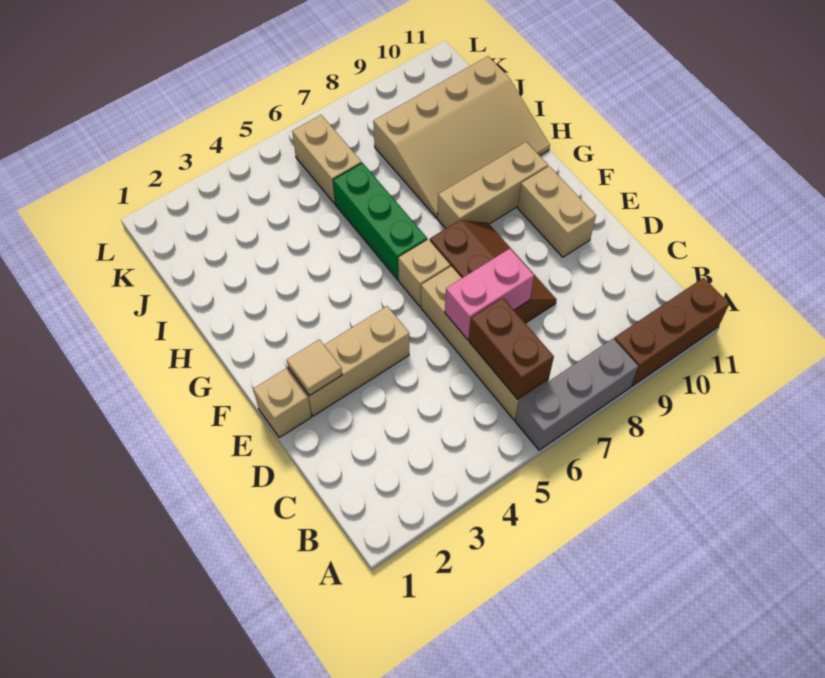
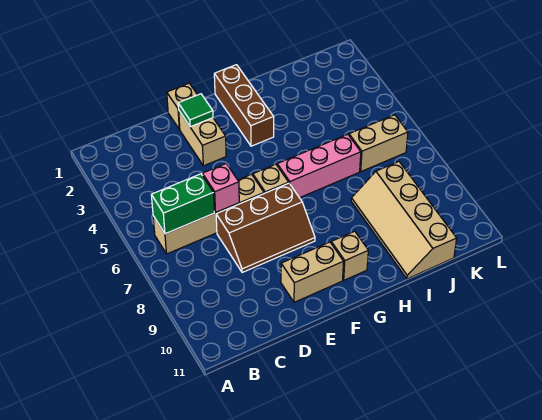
grey 1x3 brick [515,339,638,450] -> none
brown 1x3 brick [614,278,729,386] -> brown 1x3 brick moved to [214,65,274,146]
brown 1x2 brick [469,298,554,399] -> green 1x2 brick [151,174,214,234]
pink 1x2 brick [445,249,534,340] -> pink 1x1 brick [202,163,239,212]
tan 1x3 brick [288,306,409,416] -> tan 1x2 brick [179,111,226,166]
tan 1x1 tile [287,339,342,396] -> green 1x1 tile [178,94,213,127]
green 1x3 brick [333,163,427,280] -> pink 1x3 brick [277,134,361,198]
tan 1x3 brick [437,142,548,229] -> tan 1x1 brick [331,231,368,280]
tan 3x4 slope [373,56,550,218] -> tan 2x4 slope [351,162,457,279]

